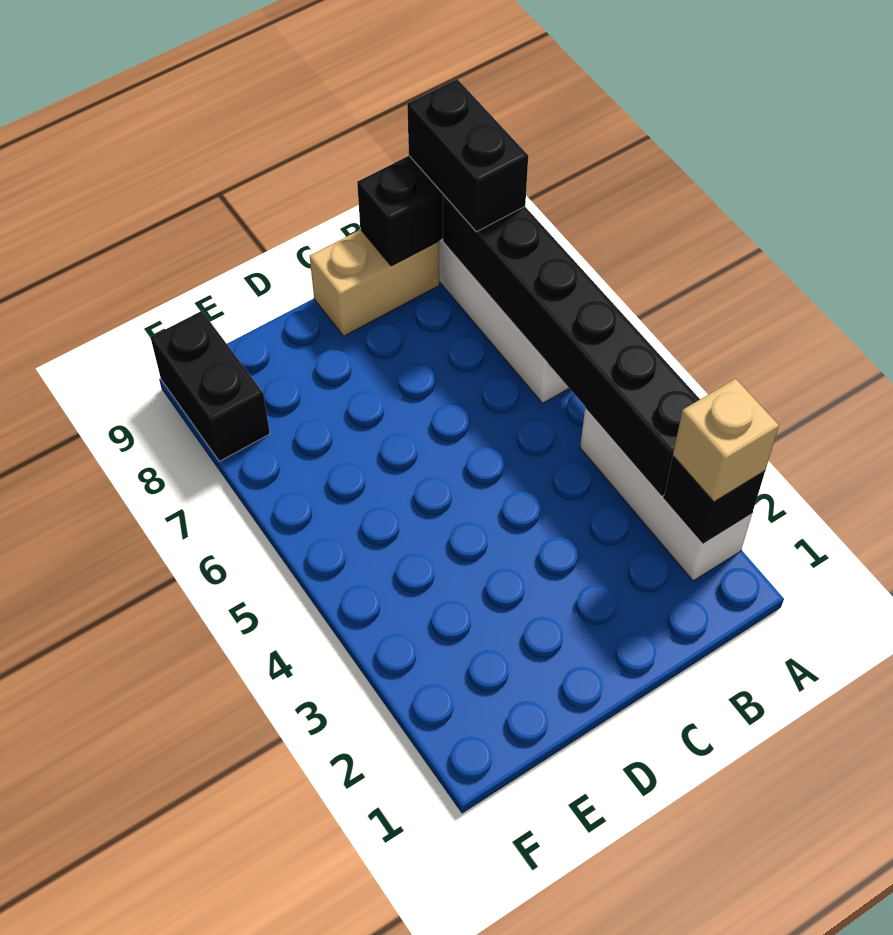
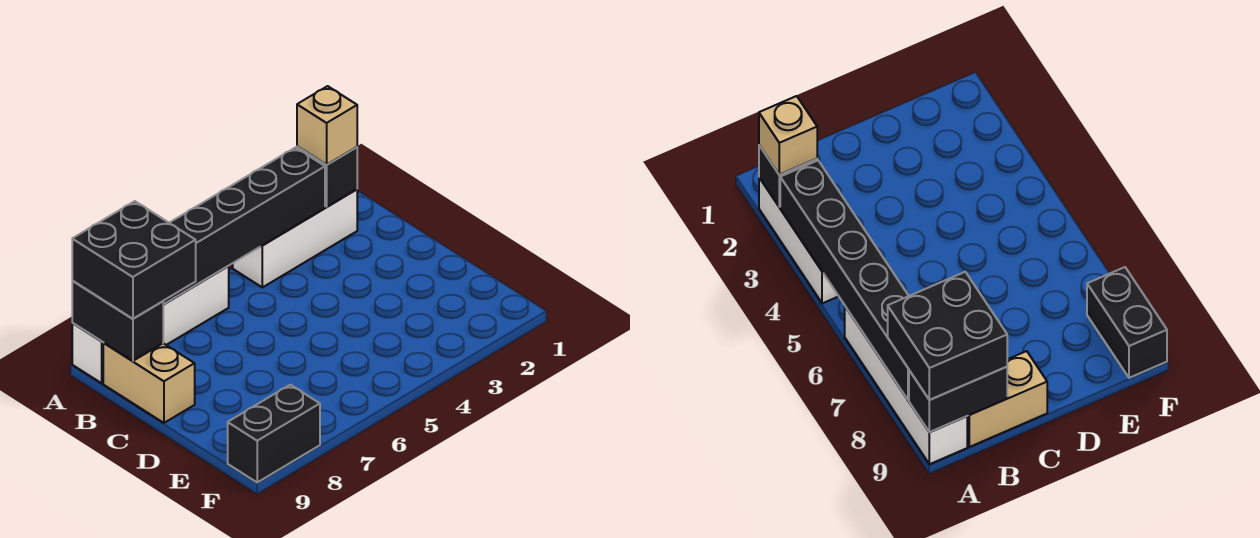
black 1x2 brick [407,79,528,232] -> black 2x2 brick [72,201,196,319]

